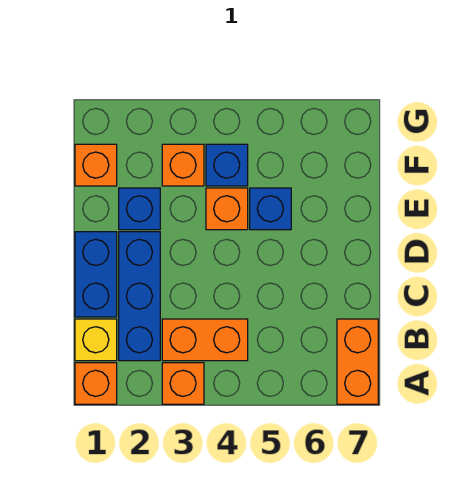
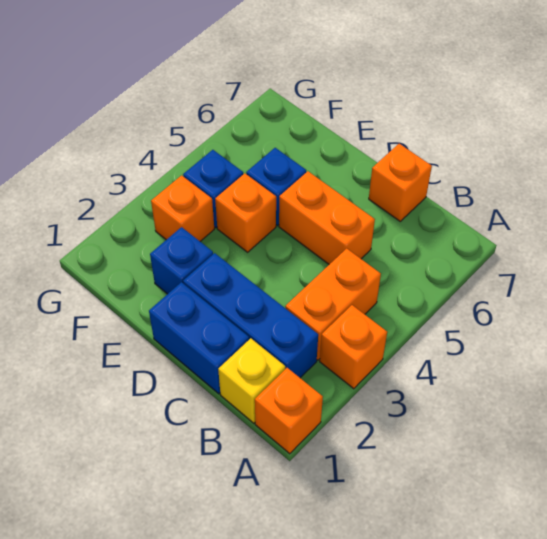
orange 1x2 brick [337,319,378,404] -> orange 1x2 brick moved to [279,171,375,264]
orange 1x1 brick [75,144,117,186] -> orange 1x1 brick moved to [369,144,432,221]

